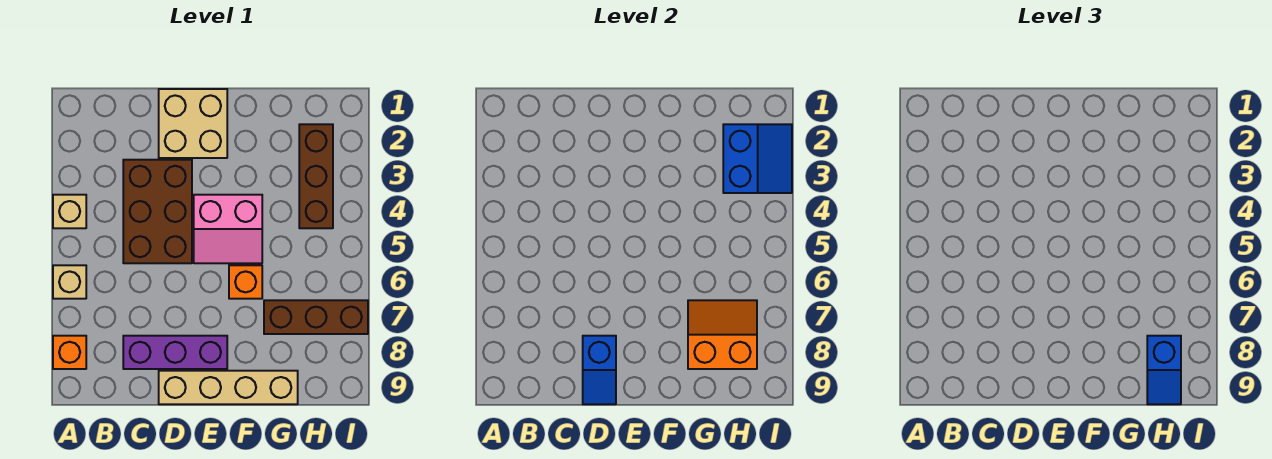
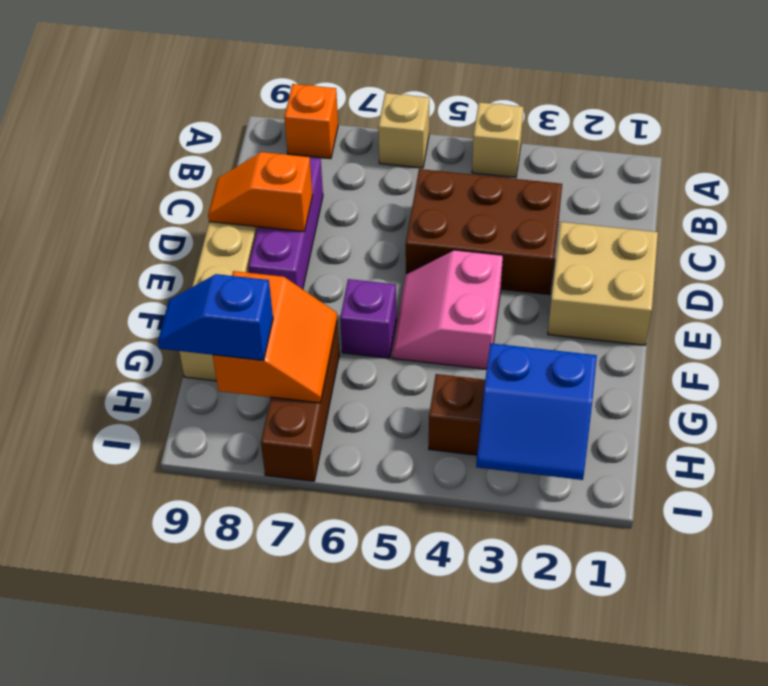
blue 1x2 slope [583,336,616,404] -> orange 1x2 slope [208,152,312,232]
orange 1x1 brick [229,265,262,299] -> purple 1x1 brick [340,279,396,358]

